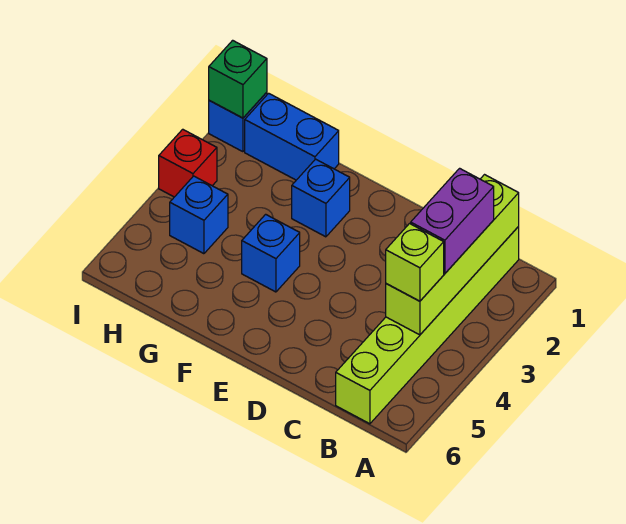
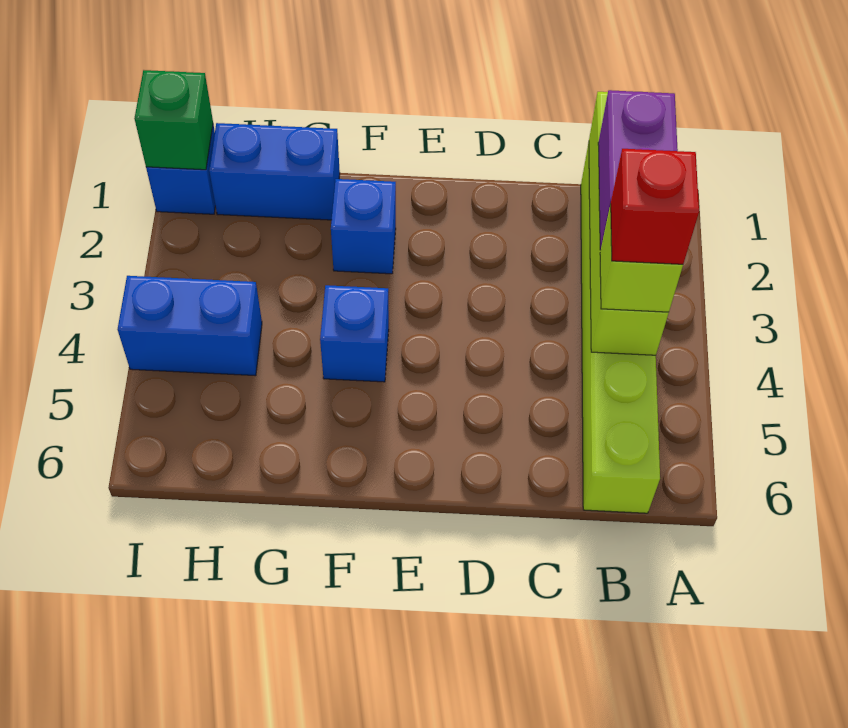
blue 1x1 brick [170,176,228,254] -> blue 1x2 brick [117,276,262,376]
red 1x1 brick [159,129,217,197] -> red 1x1 brick moved to [611,149,699,264]

